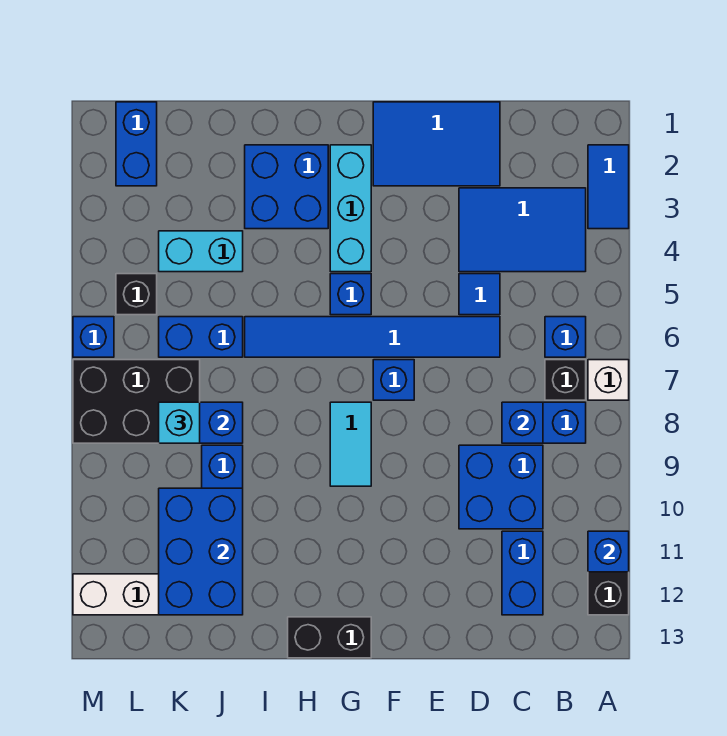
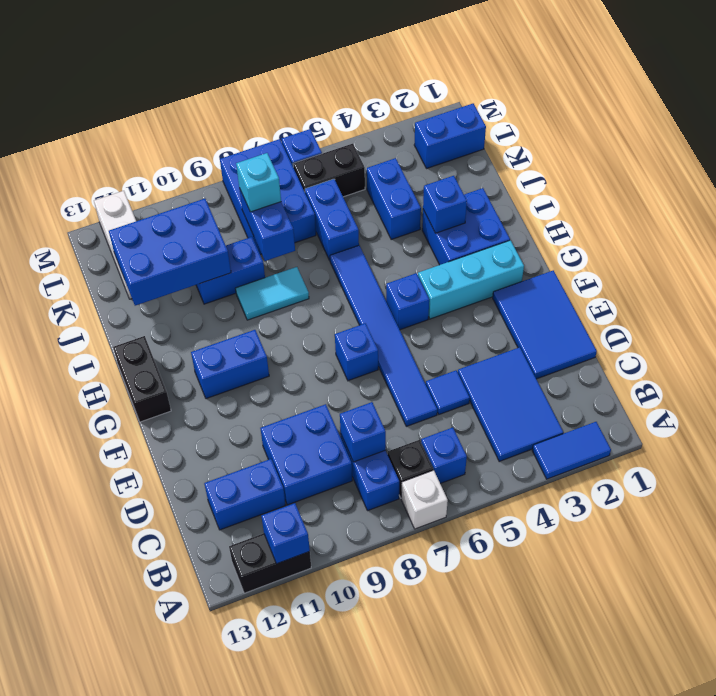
cyan 1x2 tile [330,402,371,486] -> cyan 1x2 tile moved to [235,267,309,320]
none -> blue 1x2 brick [191,330,269,399]
none -> blue 1x1 brick [423,176,467,233]
cyan 1x2 brick [159,231,243,272] -> blue 1x2 brick [367,158,421,240]
black 2x3 brick [73,360,200,443] -> blue 2x3 brick [220,139,316,255]
black 1x1 brick [116,274,157,315] -> black 1x2 brick [293,144,365,197]

